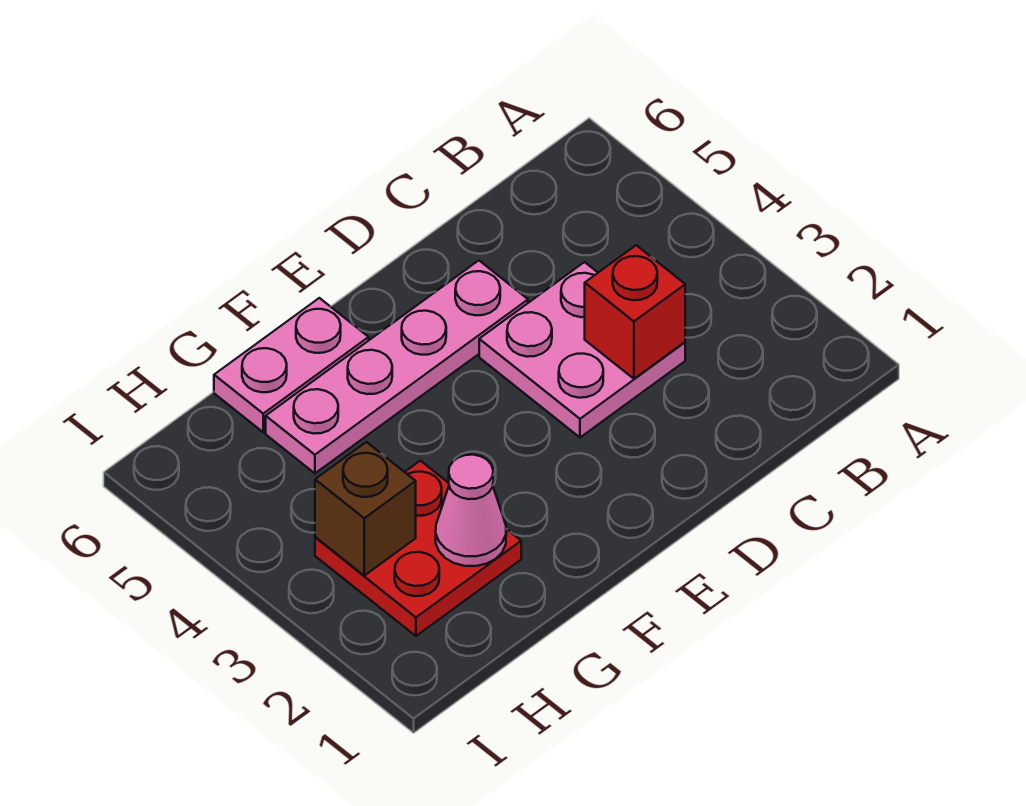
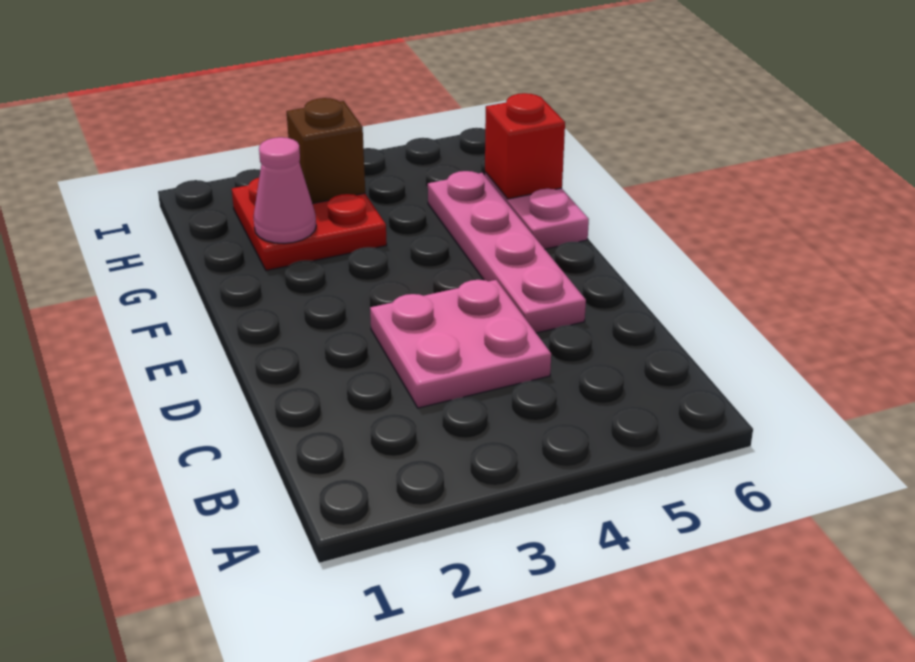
red 1x1 brick [585,245,685,379] -> red 1x1 brick moved to [485,93,565,199]

